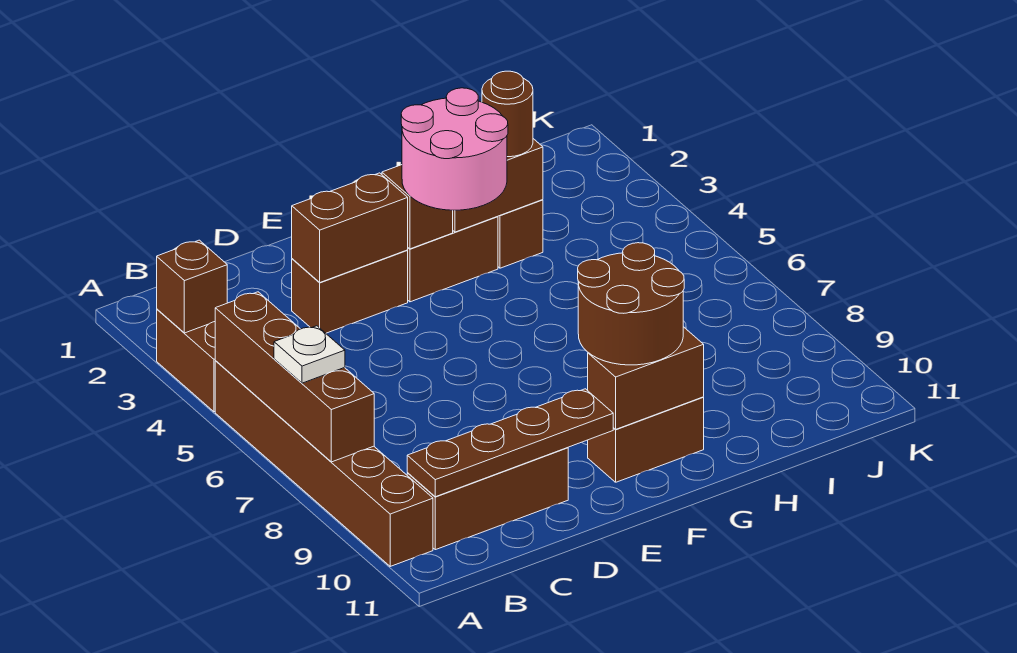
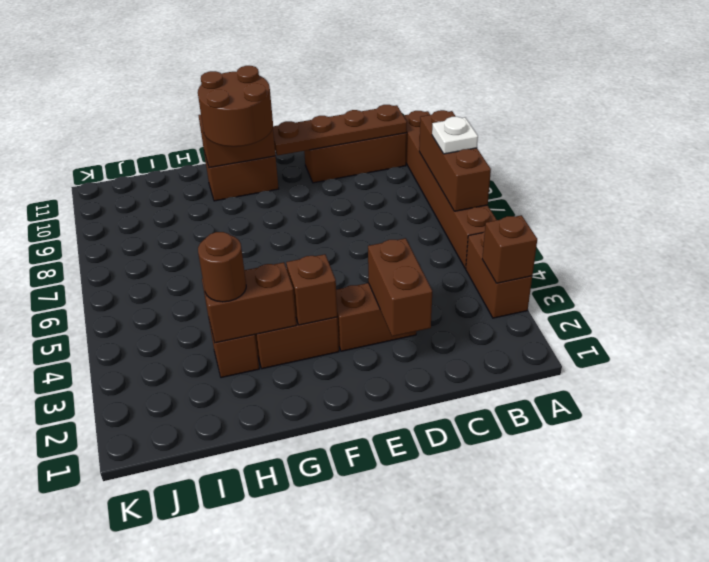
brown 1x4 brick [215,292,374,462] -> brown 1x3 brick [419,110,491,211]
brown 1x2 brick [292,173,408,282] -> brown 1x2 brick turned to [368,238,432,336]
pink 2x2 round brick [401,88,508,210] -> none

